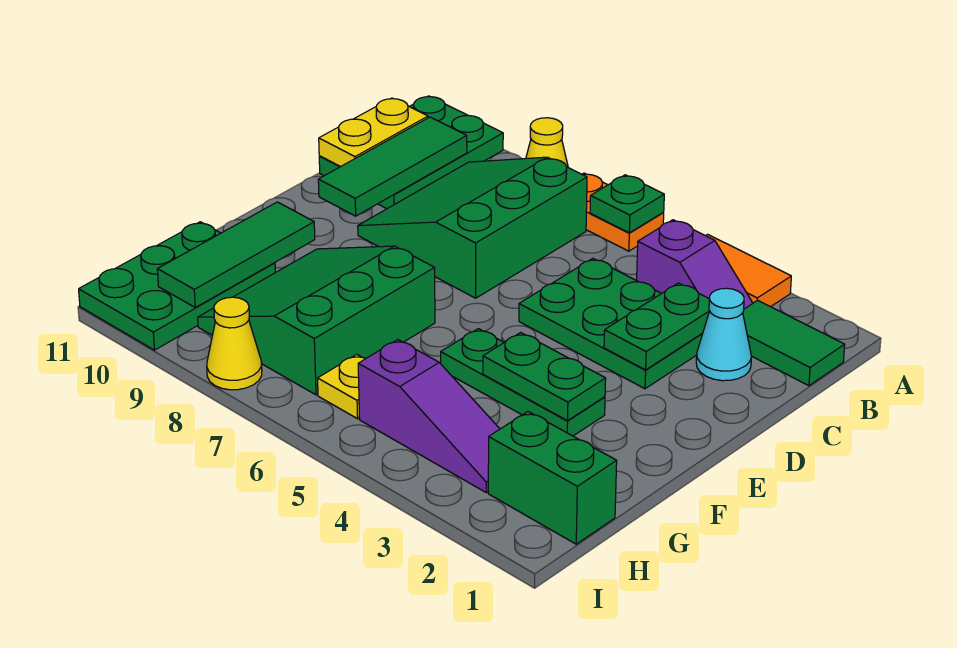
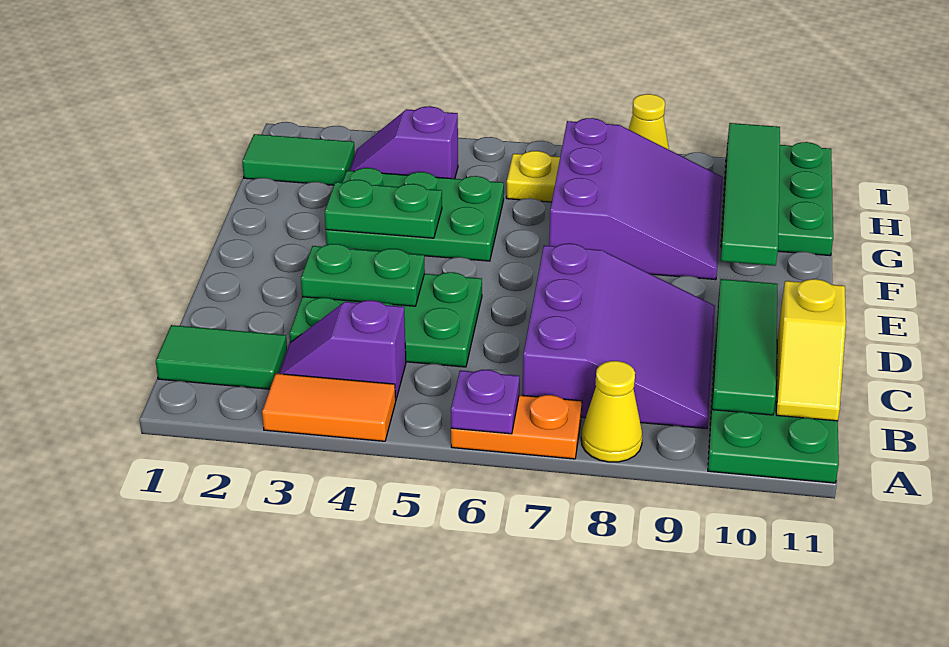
green 1x1 plate [590,175,664,233] -> purple 1x1 plate [451,370,519,434]
green 3x3 slope [358,157,587,298] -> purple 3x3 slope [522,243,715,429]
yellow 1x2 plate [319,98,428,167] -> yellow 1x2 slope [776,279,846,421]
cyan 1x1 cone [696,288,751,381] -> none
green 1x2 plate [604,283,709,370] -> green 1x2 plate turned to [301,244,425,306]
green 1x3 plate [441,329,605,436] -> green 2x3 plate [326,168,504,261]
green 3x3 slope [198,246,435,395] -> purple 3x3 slope [549,118,723,280]
green 1x3 tile [157,202,315,307] -> green 1x4 tile [721,123,780,266]
green 1x2 brick [488,412,617,544] -> green 1x2 tile [242,134,355,185]
purple 1x3 slope [358,340,500,492] -> purple 1x2 slope [350,106,458,179]

